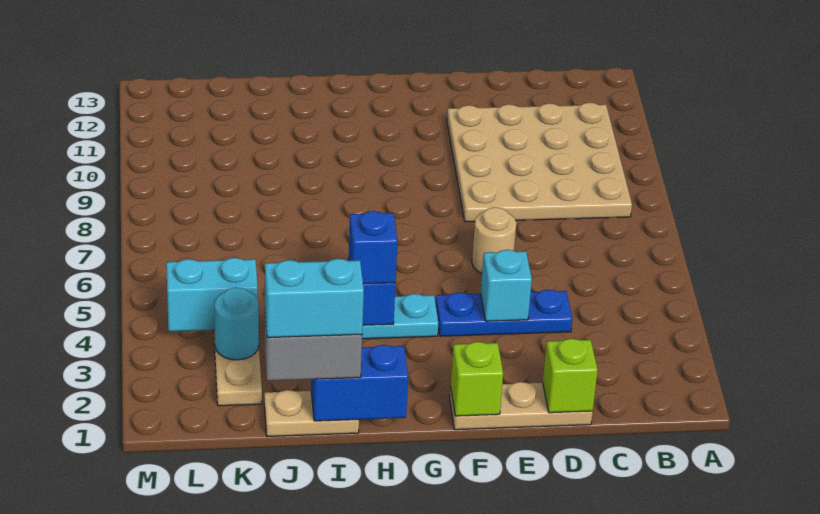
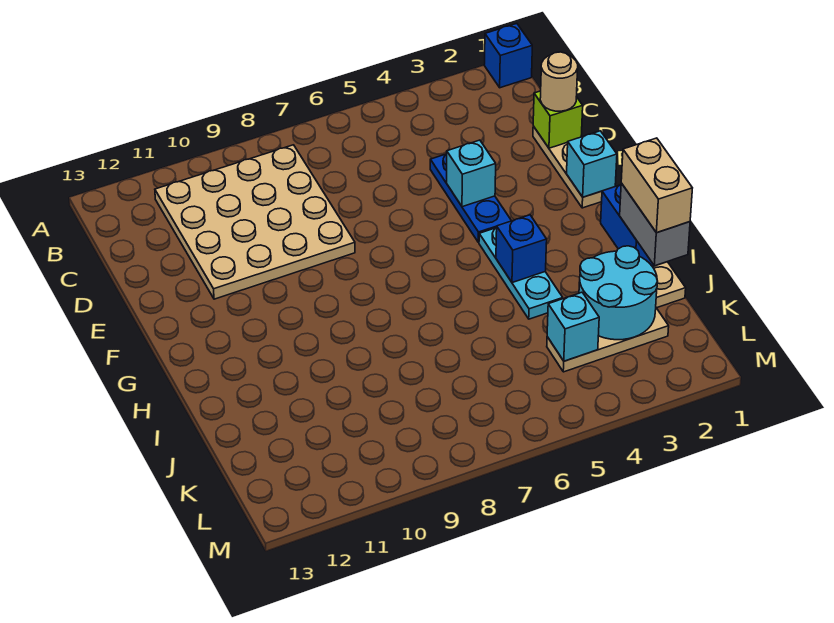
tan 1x1 round brick [472,207,516,274] -> tan 1x1 round brick moved to [540,52,578,111]
lime 1x1 brick [451,342,503,416] -> cyan 1x1 brick [567,131,617,197]
blue 1x1 brick [349,211,397,284] -> blue 1x1 brick moved to [484,24,532,88]
cyan 1x2 brick [265,259,364,338] -> tan 1x2 brick [621,138,692,233]
cyan 1x1 round brick [214,288,259,360] -> cyan 2x2 round brick [579,246,657,340]
cyan 1x2 brick [166,258,258,331] -> cyan 1x1 brick [547,292,599,361]

